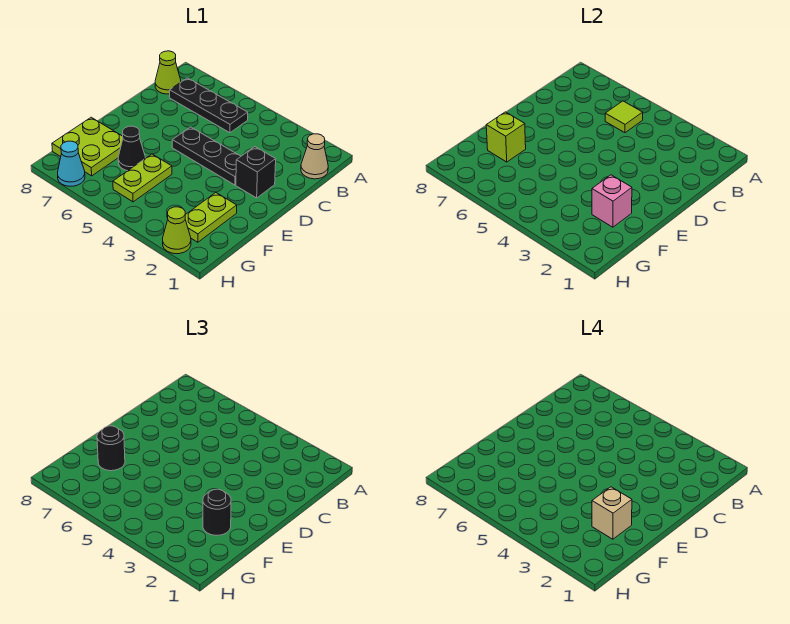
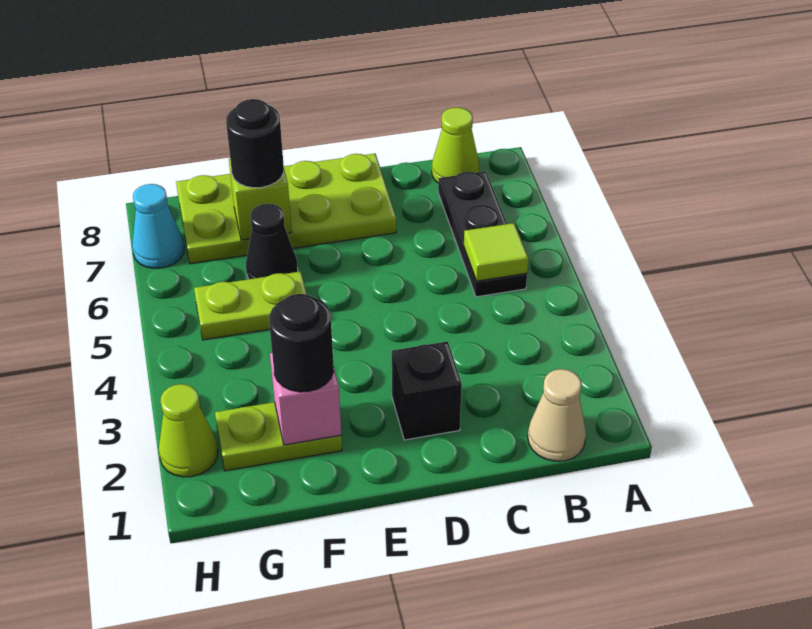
black 1x3 plate [172,127,241,185] -> none
tan 1x1 brick [592,487,632,539] -> none
lime 2x2 plate [52,117,123,176] -> lime 2x4 plate [176,154,396,264]

